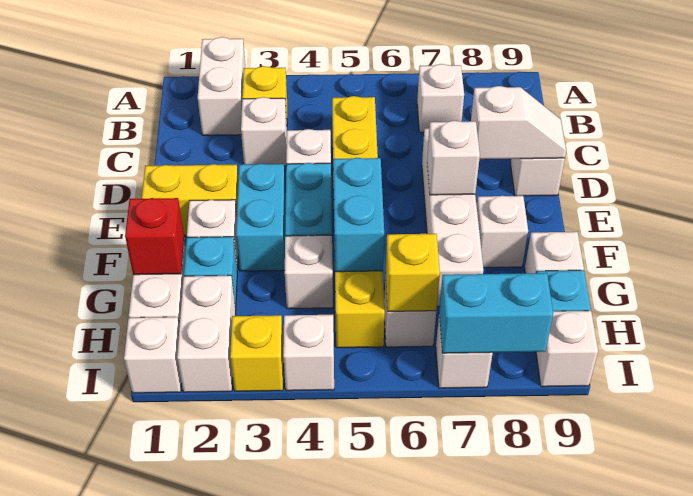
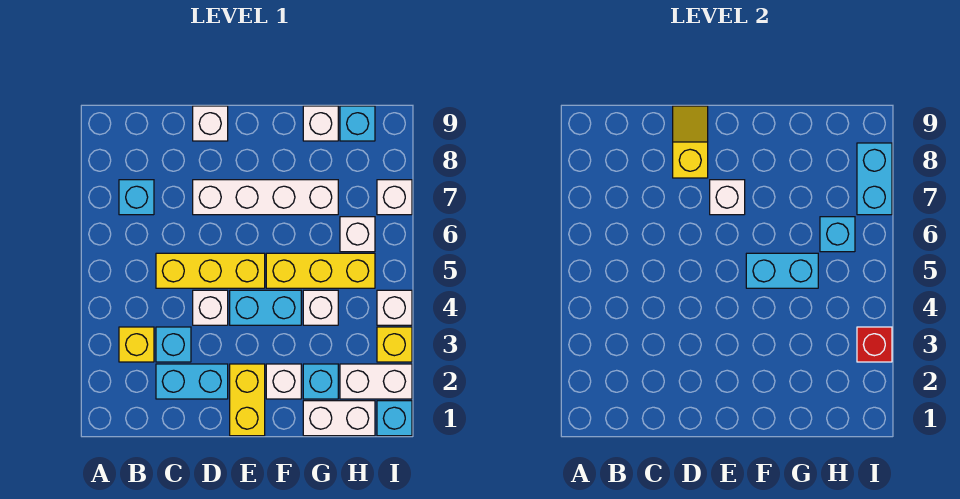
white 1x2 brick [198,37,245,135] -> none
white 1x1 brick [417,64,464,132] -> cyan 1x1 brick [119,180,154,215]
white 1x1 brick [241,97,287,166] -> cyan 1x1 brick [156,327,191,362]
white 1x2 slope [471,86,566,159] -> yellow 1x2 slope [673,106,708,178]
cyan 1x2 brick [236,164,286,271] -> cyan 1x2 brick moved to [156,364,228,399]
white 1x1 brick [477,196,528,268] -> none
red 1x1 brick [125,198,184,275] -> red 1x1 brick moved to [857,327,892,362]
yellow 1x1 brick [385,234,440,311] -> cyan 1x1 brick [820,217,855,252]
white 1x1 brick [124,317,182,393] -> cyan 1x1 brick [377,401,412,436]
white 1x1 brick [536,311,598,387] -> none

